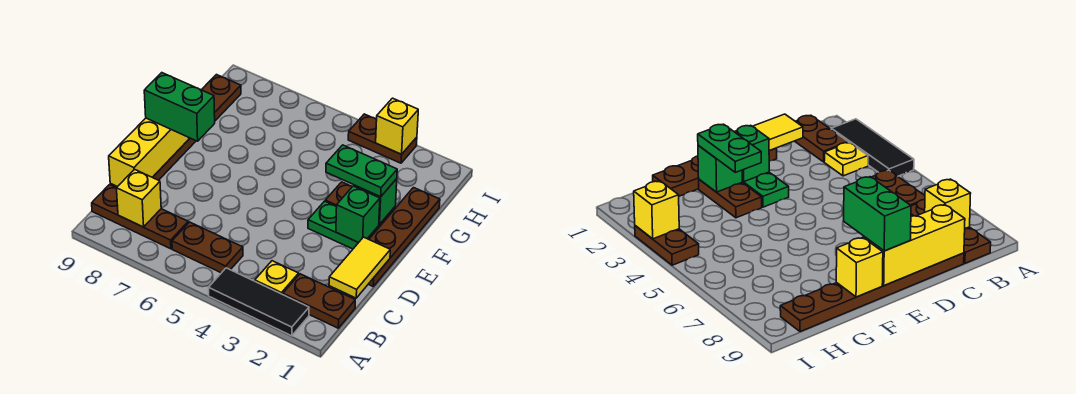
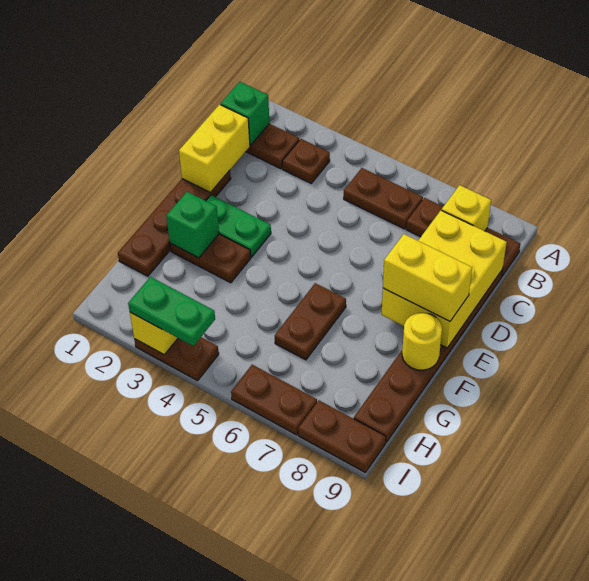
black 1x3 tile [209,268,309,336] -> none
yellow 1x1 plate [255,261,299,295] -> brown 1x1 plate [282,139,330,183]
yellow 1x2 tile [329,237,390,298] -> yellow 1x2 brick [179,105,250,193]
yellow 1x3 brick [109,118,189,187] -> yellow 2x3 brick [381,210,507,348]
green 1x1 brick [336,186,380,242] -> green 1x1 brick moved to [220,82,269,145]
green 1x2 brick [144,73,215,141] -> yellow 1x2 brick [383,234,472,321]
green 1x2 plate [326,145,397,197] -> green 1x2 plate moved to [128,277,215,346]
none -> brown 1x2 plate [275,283,346,360]
yellow 1x1 brick [836,238,883,297] -> yellow 1x1 round brick [402,313,442,370]
none -> brown 1x2 plate [231,365,317,435]
none -> brown 1x2 plate [298,401,386,473]

